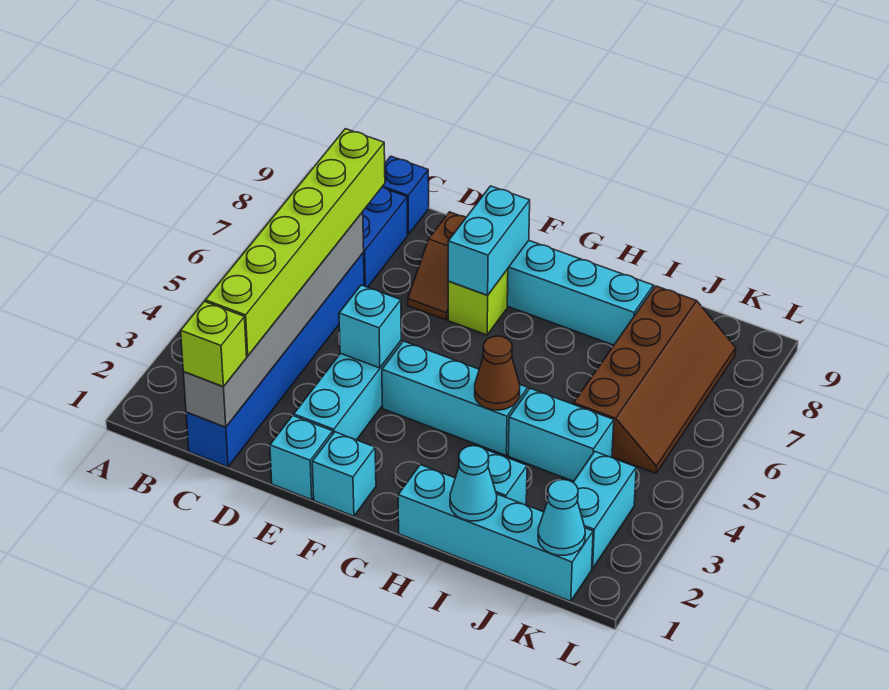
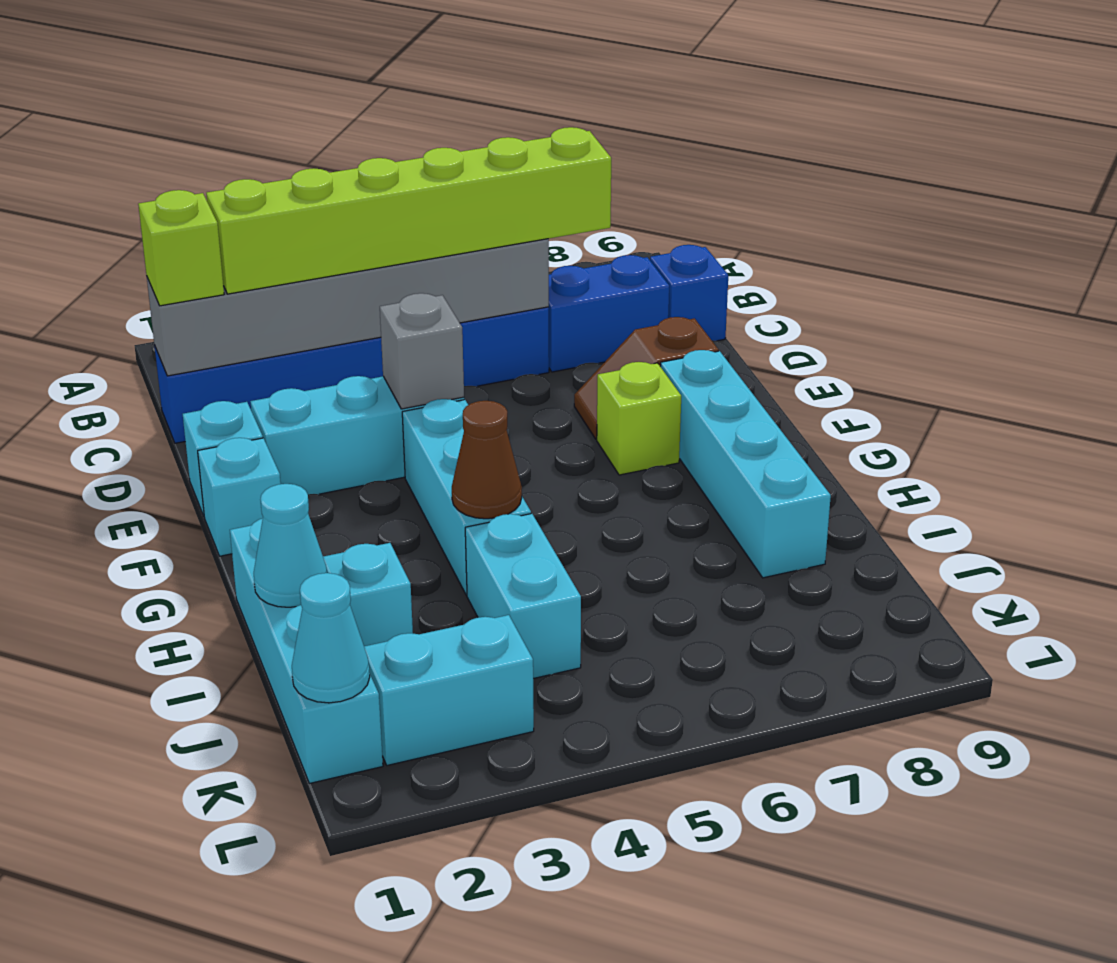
cyan 1x1 brick [339,285,401,368] -> grey 1x1 brick [380,293,464,409]
cyan 1x2 brick [448,186,530,295] -> none
brown 2x4 slope [574,286,736,473] -> none

